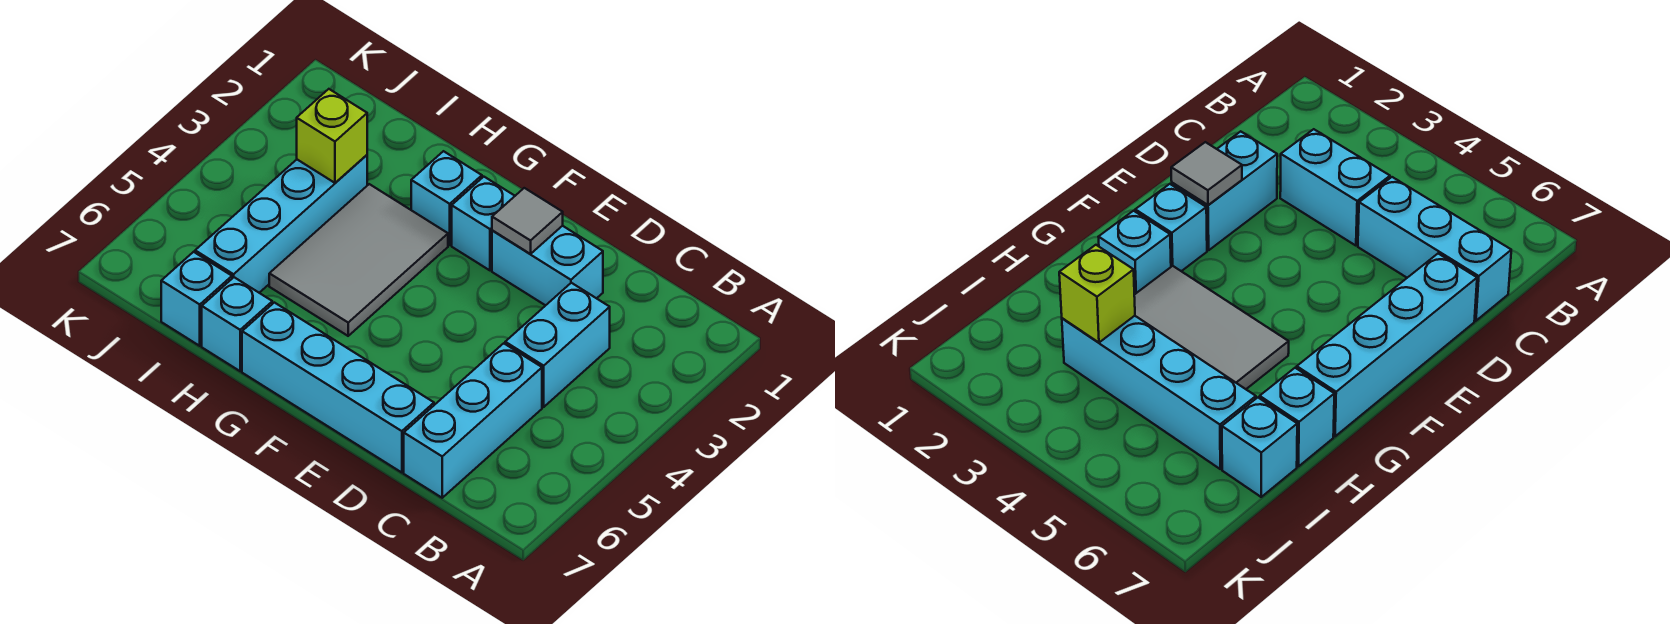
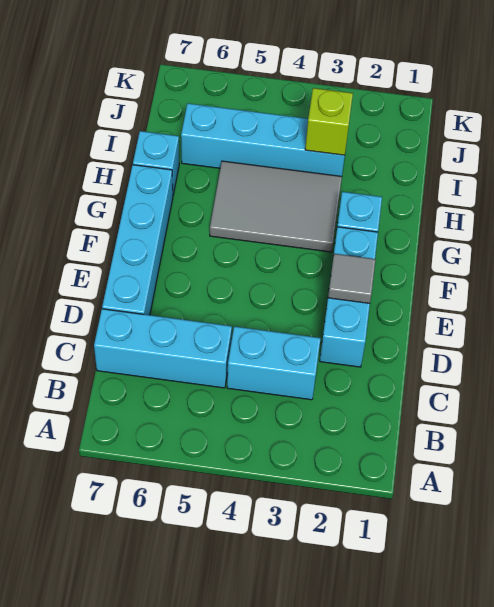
cyan 1x1 brick [161,252,232,346] -> none

